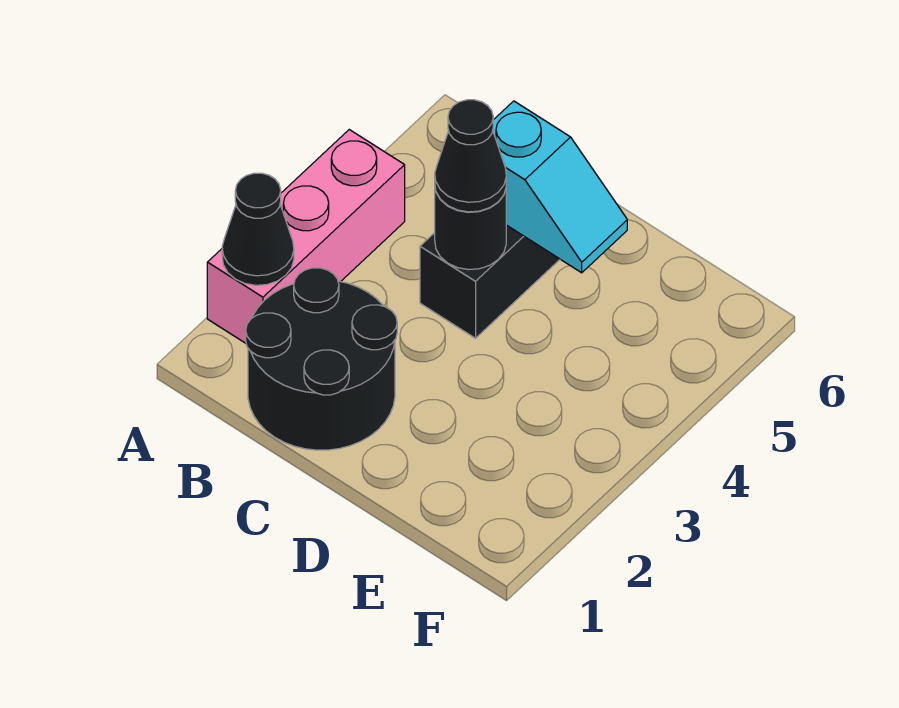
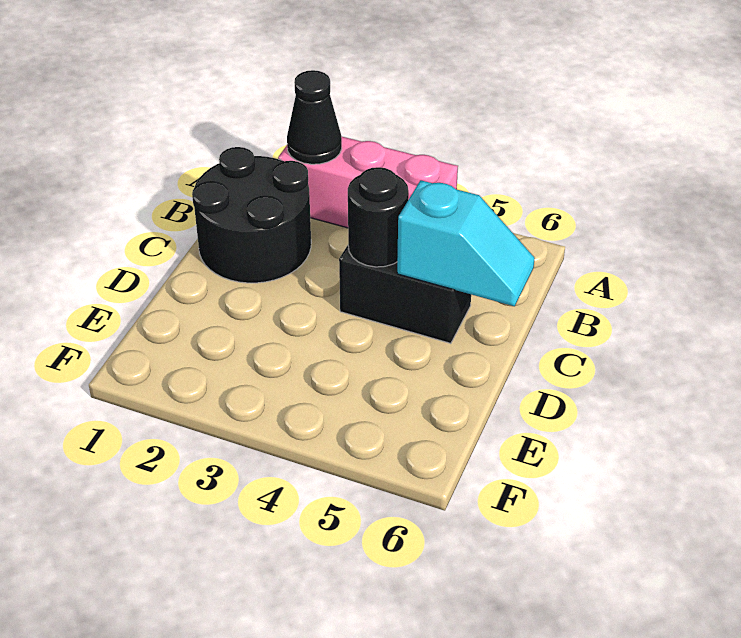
black 1x1 cone [435,100,506,212] -> none
cyan 1x2 slope [493,101,627,273] -> cyan 1x2 slope turned to [397,180,535,306]

